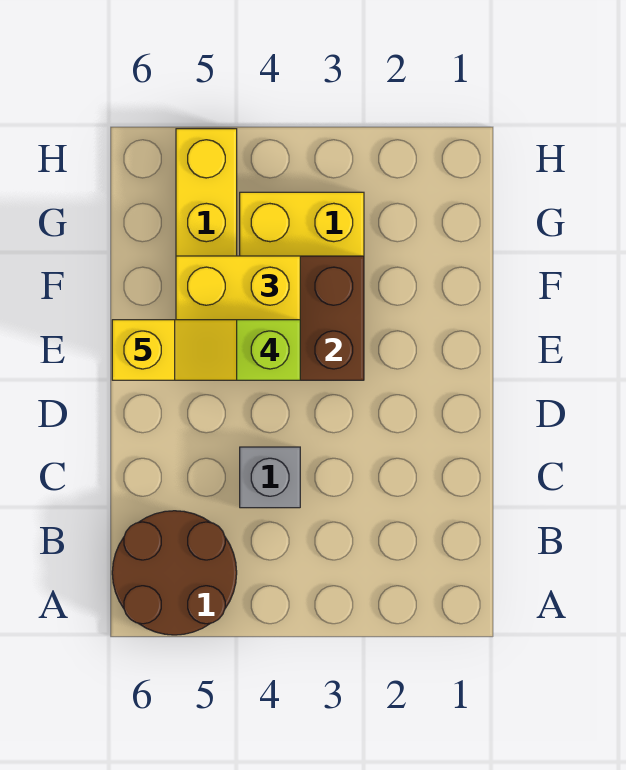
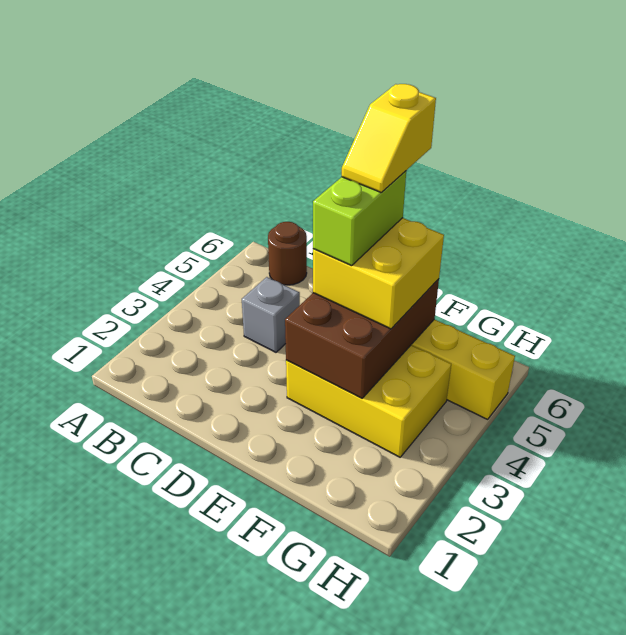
brown 2x2 round brick [112,511,237,635] -> brown 1x1 round brick [268,222,307,285]

